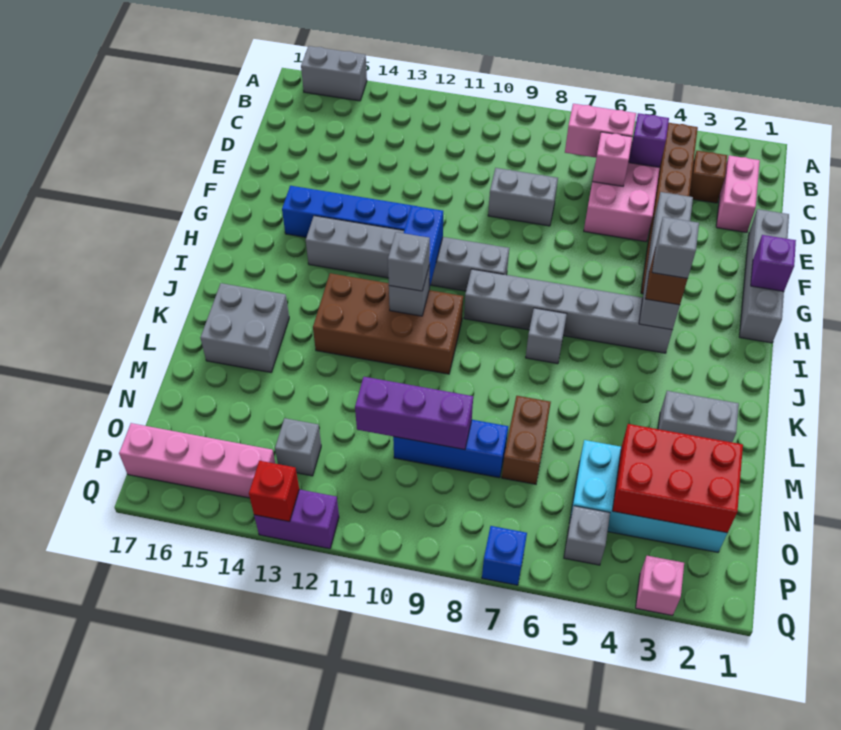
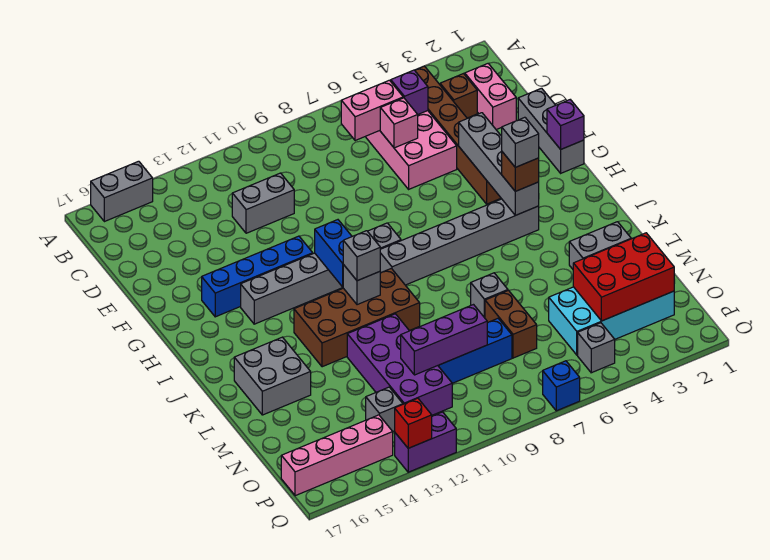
grey 1x4 brick [739,209,789,343] -> grey 1x3 brick [518,88,584,173]
grey 1x2 brick [488,168,558,226] -> grey 1x2 brick moved to [232,173,294,233]
grey 1x1 brick [526,308,567,364] -> grey 1x1 brick moved to [471,273,508,318]
none -> purple 2x4 brick [347,314,452,415]
pink 1x1 brick [636,556,684,616] -> none

